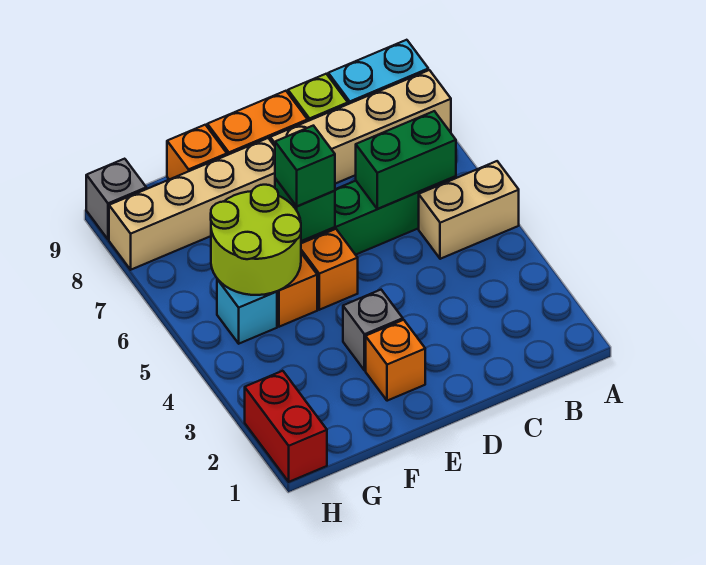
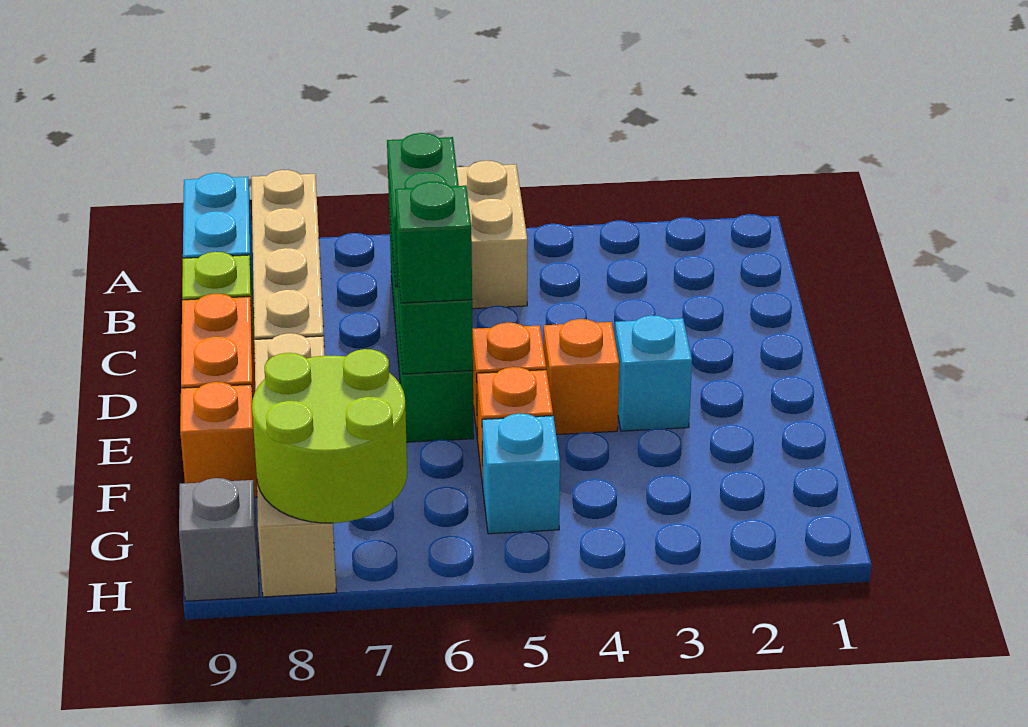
orange 1x1 brick [366,320,425,401] -> orange 1x1 brick moved to [543,319,619,435]
grey 1x1 brick [343,290,403,370] -> cyan 1x1 brick [615,315,692,431]
lime 2x2 round brick [211,185,301,295] -> lime 2x2 round brick moved to [252,349,407,523]
red 1x2 brick [245,371,327,482] -> none

